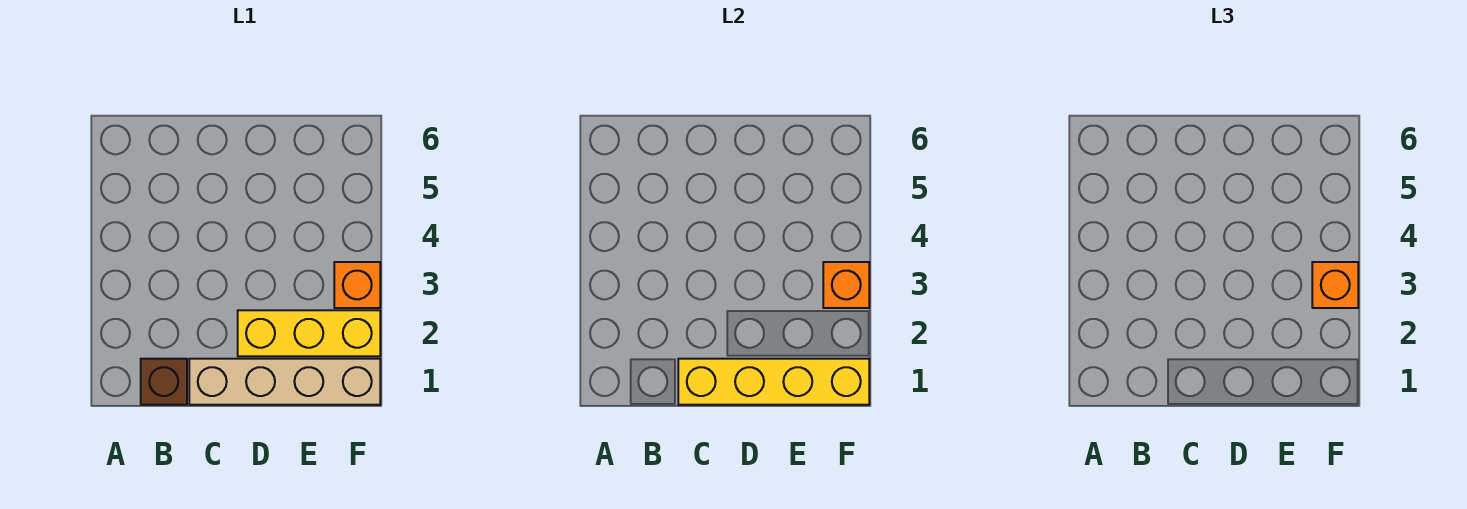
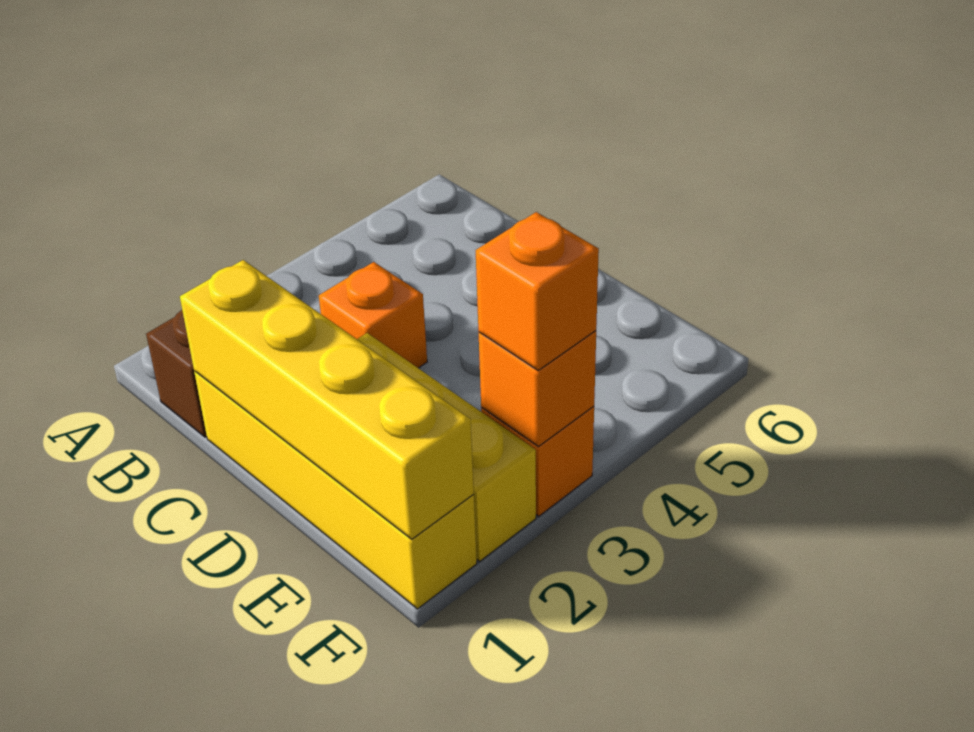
tan 1x4 brick [189,359,380,405] -> yellow 1x4 brick [194,371,477,609]
none -> orange 1x1 brick [319,262,427,368]

